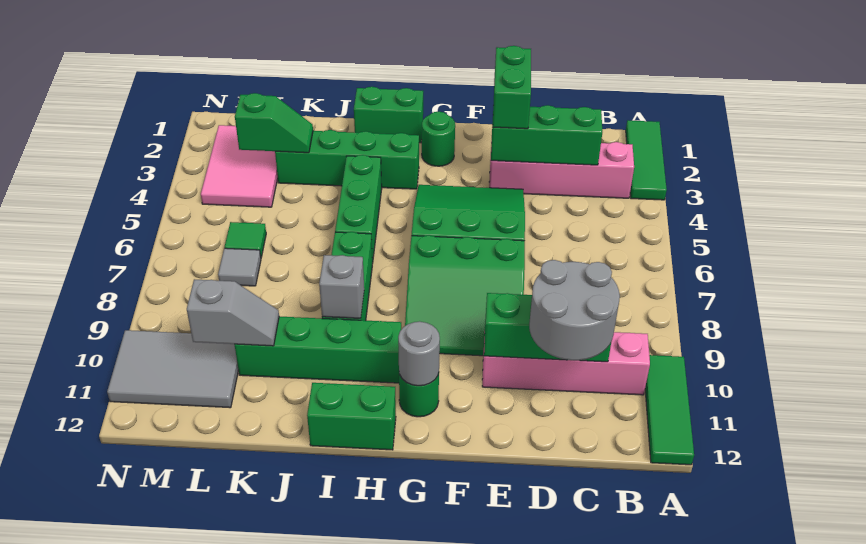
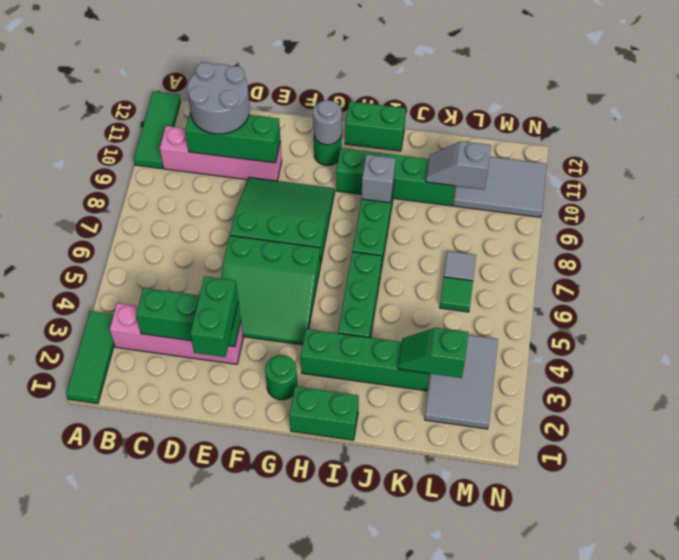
pink 2x3 tile [201,125,278,207] -> grey 2x3 tile [425,335,498,429]

